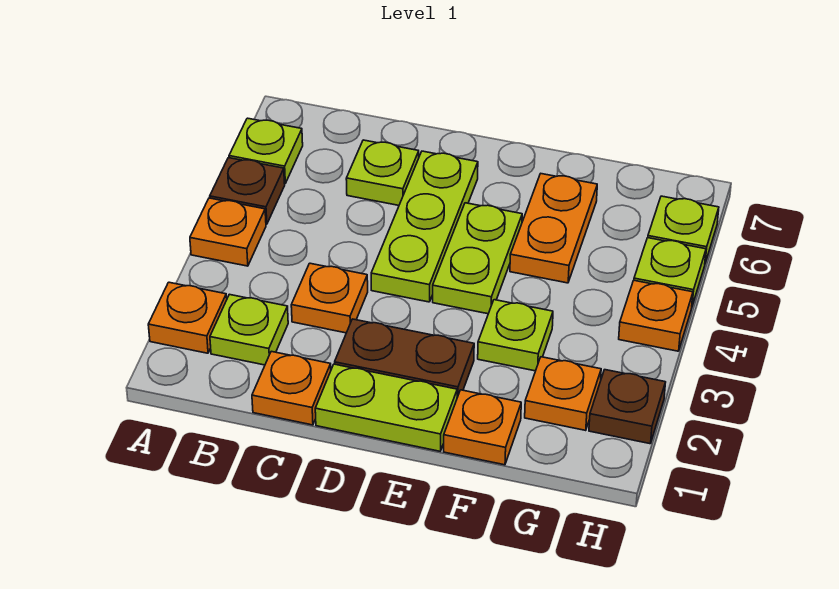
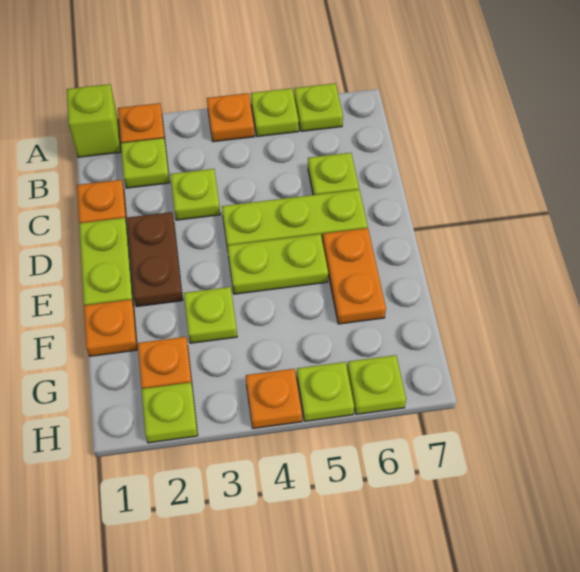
none -> lime 1x1 brick [67,84,121,157]
brown 1x1 plate [210,158,285,224] -> lime 1x1 plate [251,88,299,137]
orange 1x1 plate [291,263,368,333] -> lime 1x1 plate [170,169,220,220]
orange 1x2 plate [510,174,597,283] -> orange 1x2 plate turned to [323,228,386,324]
brown 1x1 plate [589,370,666,444] -> lime 1x1 plate [142,382,198,443]

